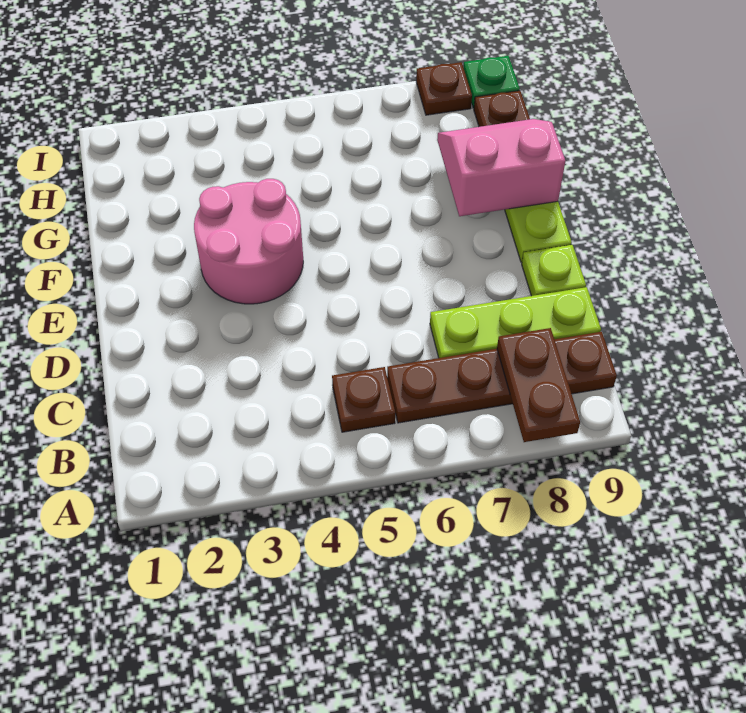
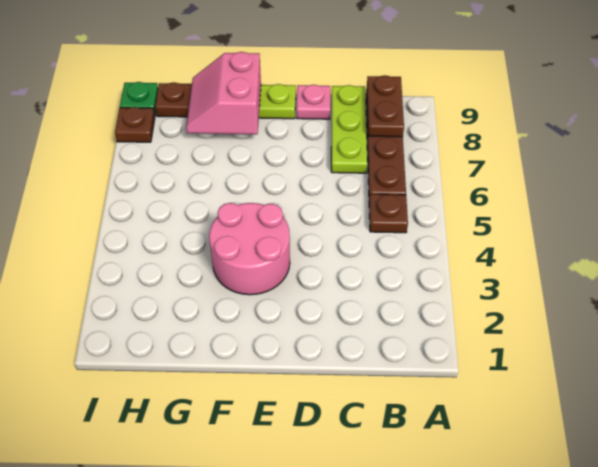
brown 1x2 plate [497,328,580,442] -> brown 1x2 plate turned to [367,75,404,137]
lime 1x1 plate [522,245,586,296] -> pink 1x1 plate [296,85,330,119]

